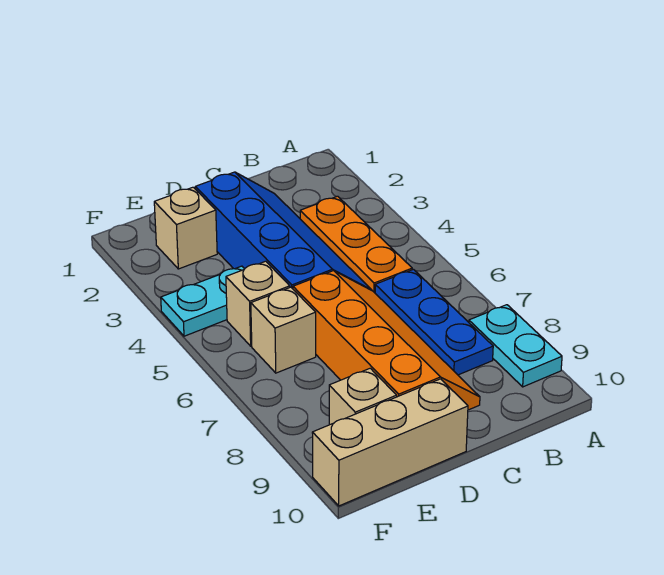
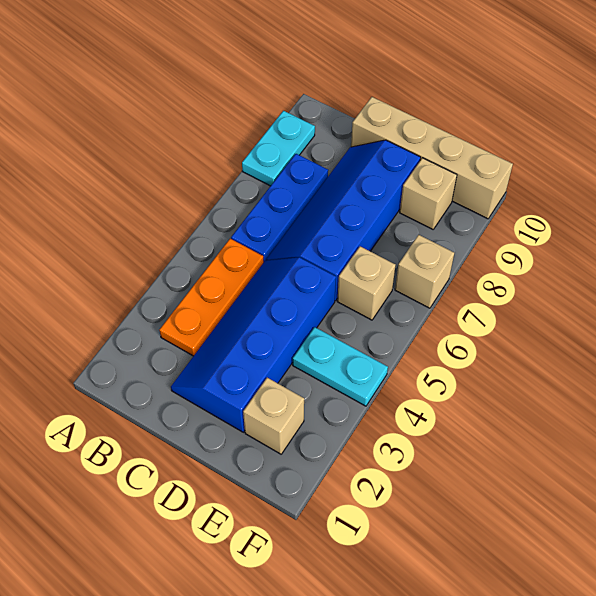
orange 2x4 slope [293,271,480,410] -> blue 2x4 slope [266,140,421,301]
tan 1x3 brick [312,379,468,506] -> tan 1x4 brick [351,97,513,219]
tan 1x1 brick [226,261,290,346] -> tan 1x1 brick moved to [395,235,454,308]

